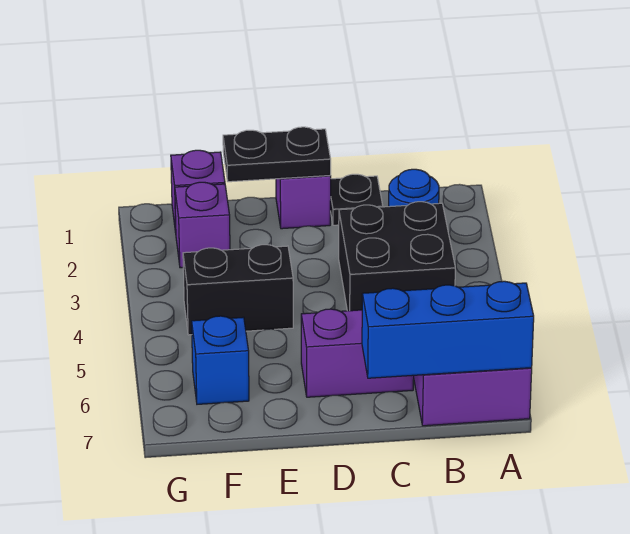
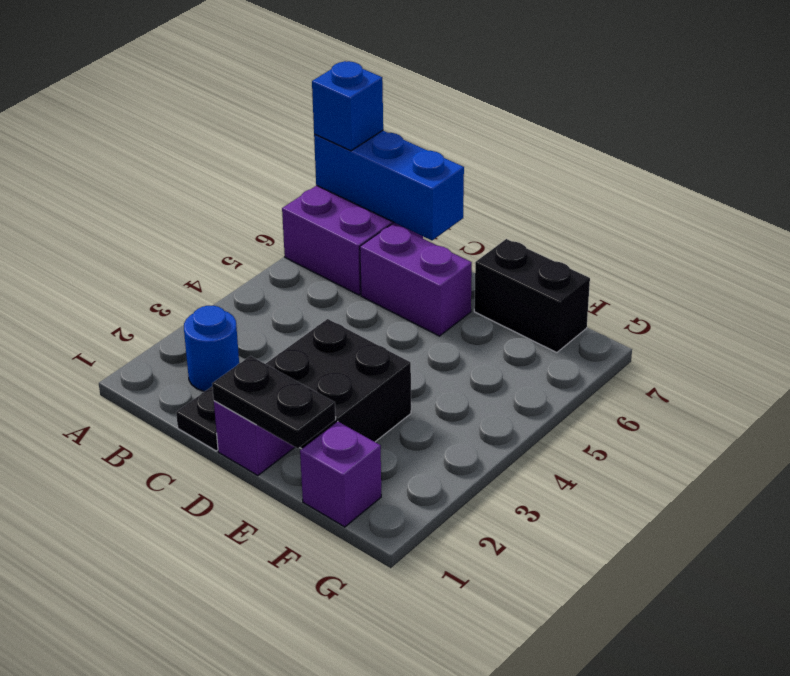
black 2x2 brick [339,202,455,311] -> black 2x2 brick moved to [266,319,411,449]
black 1x2 brick [183,245,293,335] -> black 1x2 brick moved to [474,239,590,353]
purple 1x1 brick [175,182,230,268] -> none
blue 1x1 brick [192,316,249,404] -> blue 1x1 brick moved to [312,61,383,151]

